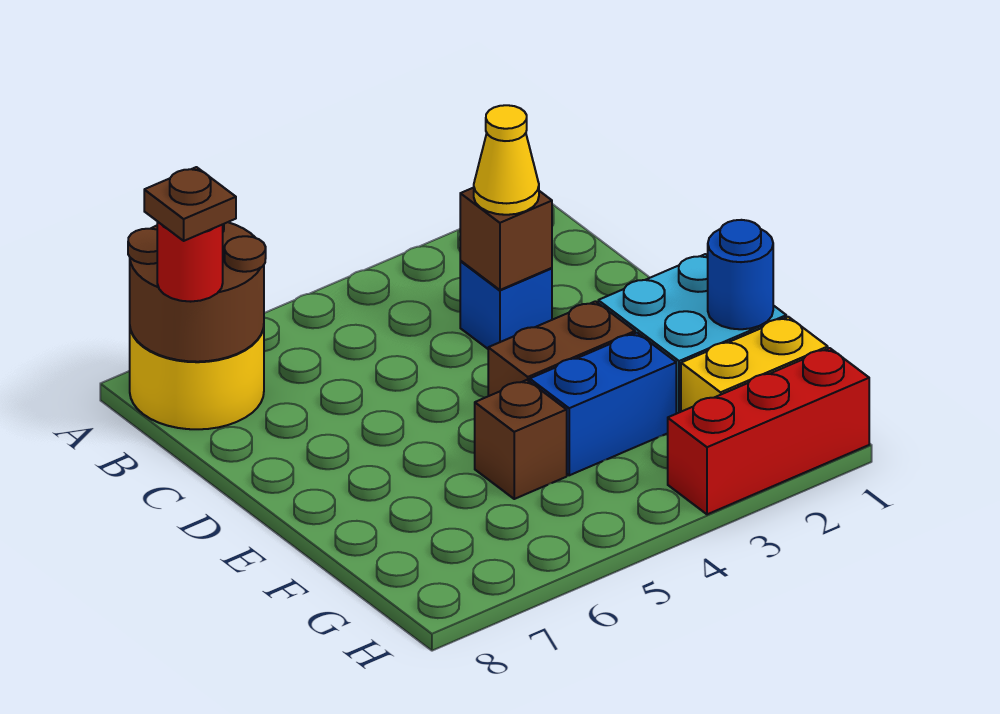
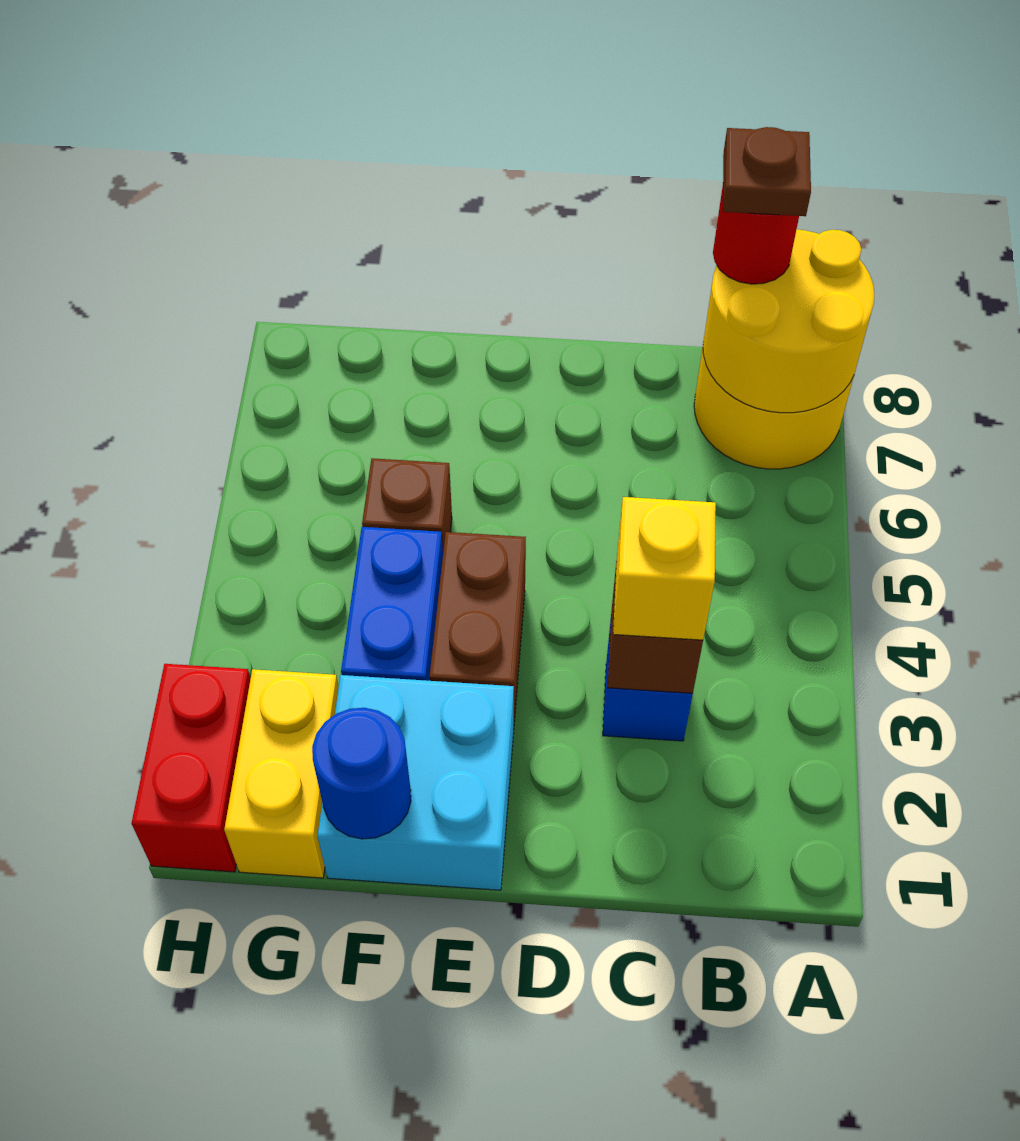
brown 2x2 round brick [128,222,266,362] -> yellow 2x2 round brick [703,229,874,413]
yellow 1x1 cone [474,105,539,215] -> yellow 1x1 brick [613,497,716,640]
red 1x3 brick [668,348,869,514] -> red 1x2 brick [132,664,251,872]

